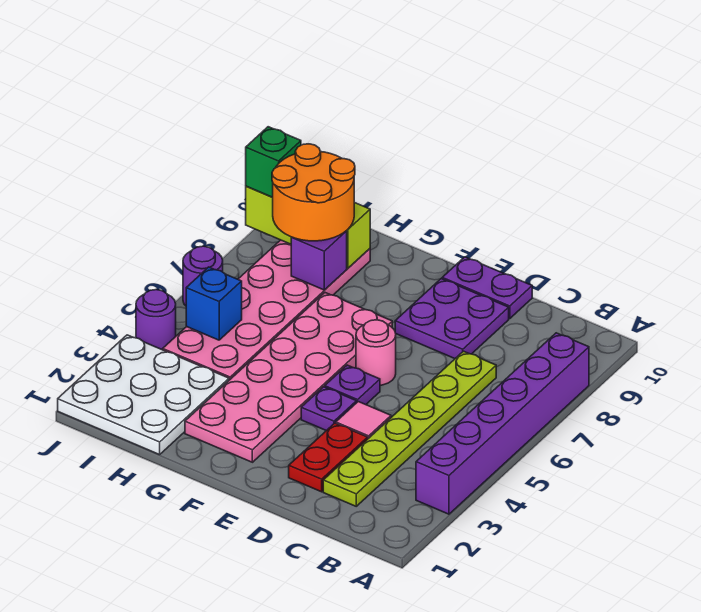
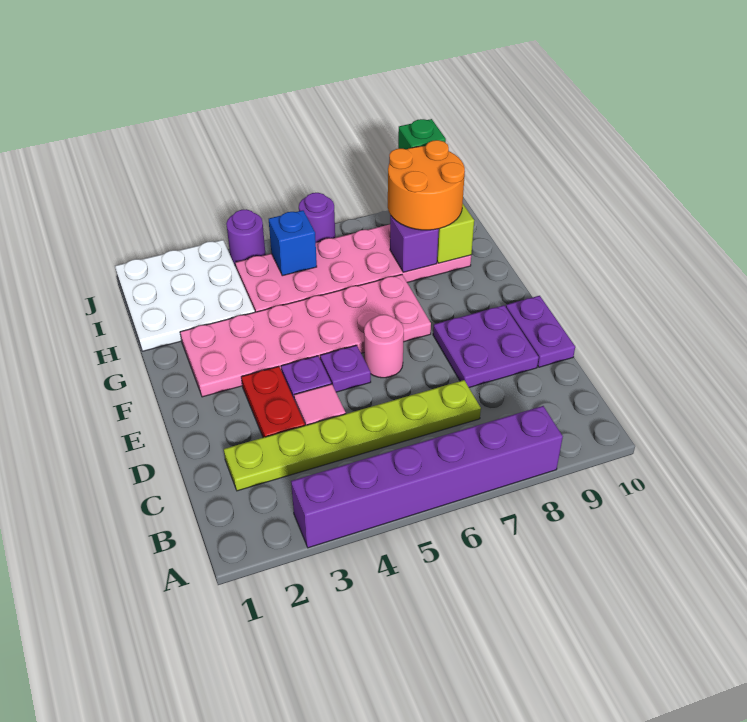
red 1x2 plate [289,423,368,492] -> red 1x2 plate turned to [241,366,305,438]

